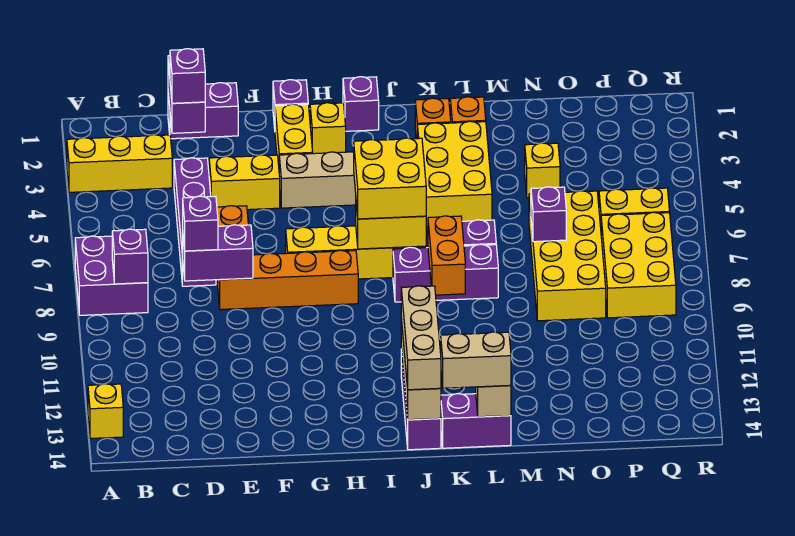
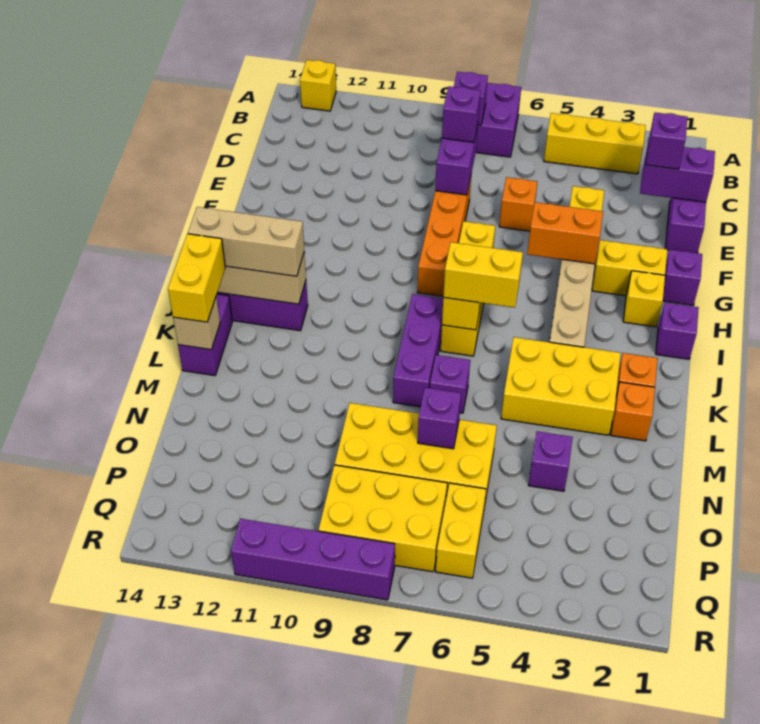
yellow 1x3 brick [67,135,172,192] -> yellow 1x3 brick turned to [544,113,646,174]
purple 1x4 brick [174,158,216,286] -> purple 1x4 brick moved to [231,519,395,600]
yellow 2x2 brick [354,138,426,219] -> yellow 1x2 brick [443,242,523,308]
orange 1x2 brick [428,216,465,295] -> orange 1x2 brick moved to [527,202,603,264]
tan 1x2 brick [441,332,511,388] -> yellow 1x2 brick [168,234,225,322]
yellow 1x1 brick [525,143,560,198] -> purple 1x1 brick [528,431,573,491]

